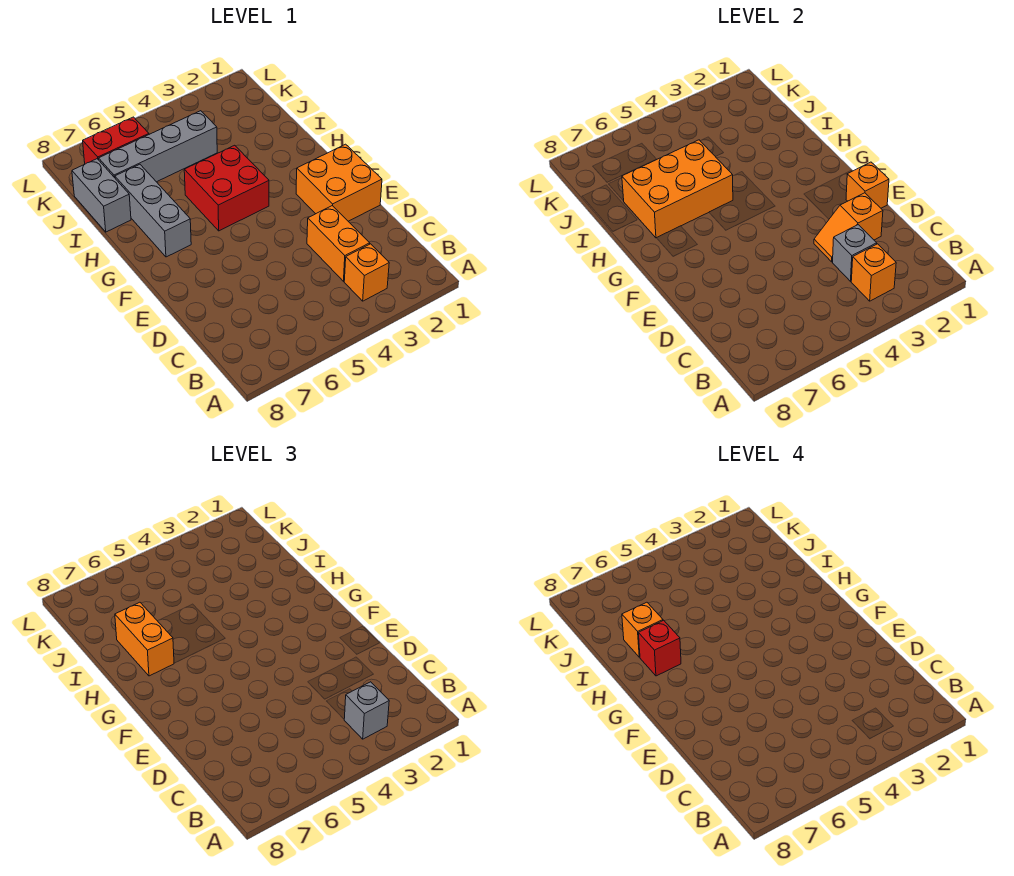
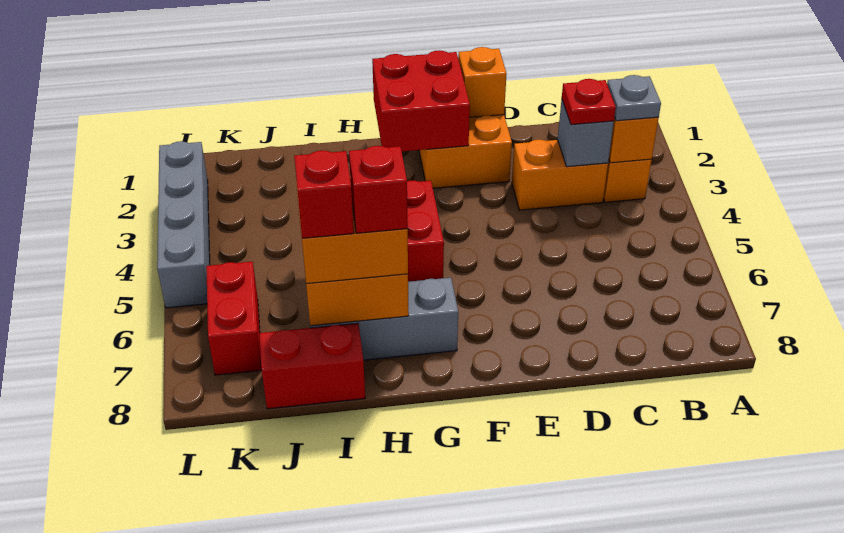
grey 1x1 brick [344,682,389,739] -> grey 1x1 plate [607,75,661,121]
none -> red 1x1 plate [562,79,616,125]
orange 1x2 slope [814,193,883,262] -> none
none -> red 2x2 brick [372,50,470,151]
orange 1x1 brick [622,602,663,657] -> red 1x1 brick [294,150,354,238]
grey 1x2 brick [72,159,131,232] -> red 1x2 brick [259,323,365,409]
grey 1x4 brick [99,111,217,182] -> grey 1x4 brick moved to [157,141,210,308]

